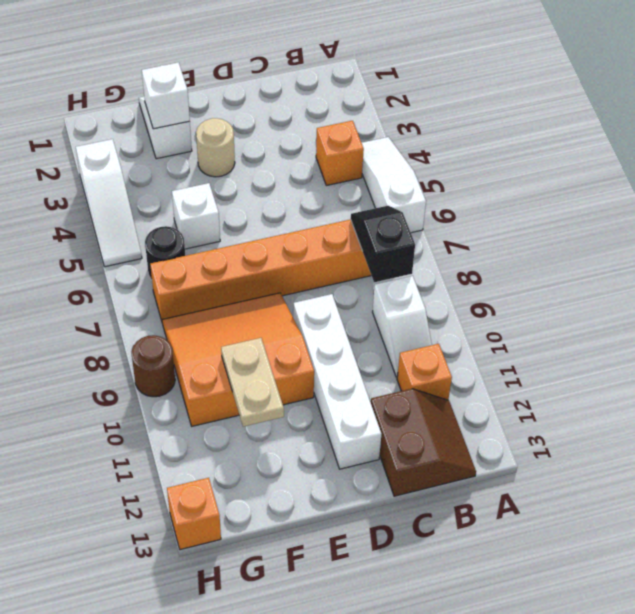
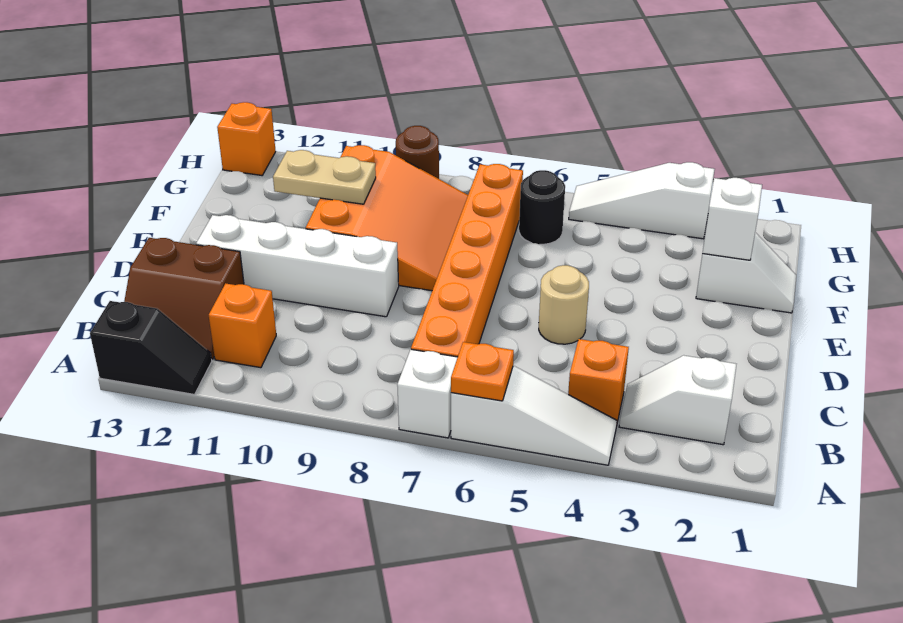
none -> orange 1x1 plate [451,342,514,401]
black 1x2 slope [351,206,415,282] -> black 1x2 slope moved to [90,301,212,394]
white 1x2 slope [373,276,432,378] -> white 1x2 slope moved to [619,356,736,445]
tan 1x1 round brick [196,118,235,177] -> tan 1x1 round brick moved to [539,265,589,344]
white 1x1 brick [172,183,220,249] -> white 1x1 brick moved to [397,349,458,438]

